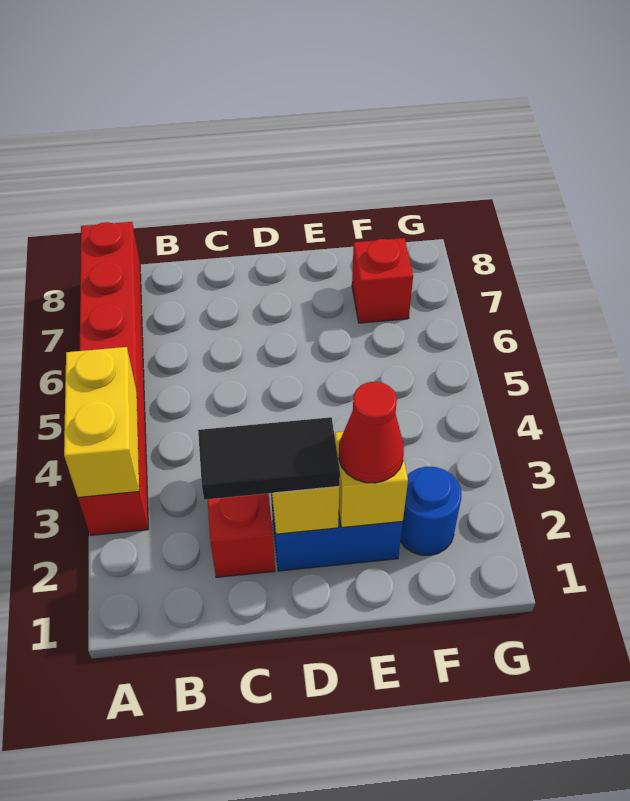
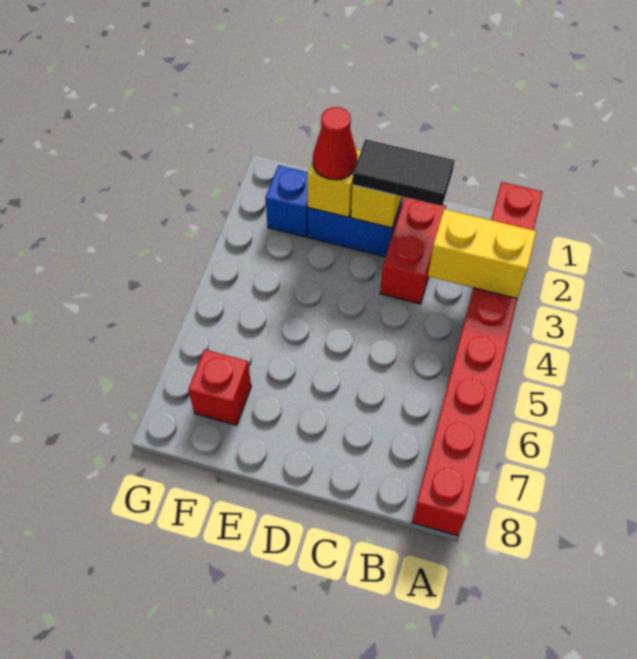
red 1x6 brick [78,222,148,535] -> red 1x8 brick [412,182,543,536]
yellow 1x2 brick [64,347,139,497] -> yellow 1x2 brick turned to [428,209,536,298]
blue 1x1 round brick [400,467,461,555] -> blue 1x1 brick [265,165,308,237]

